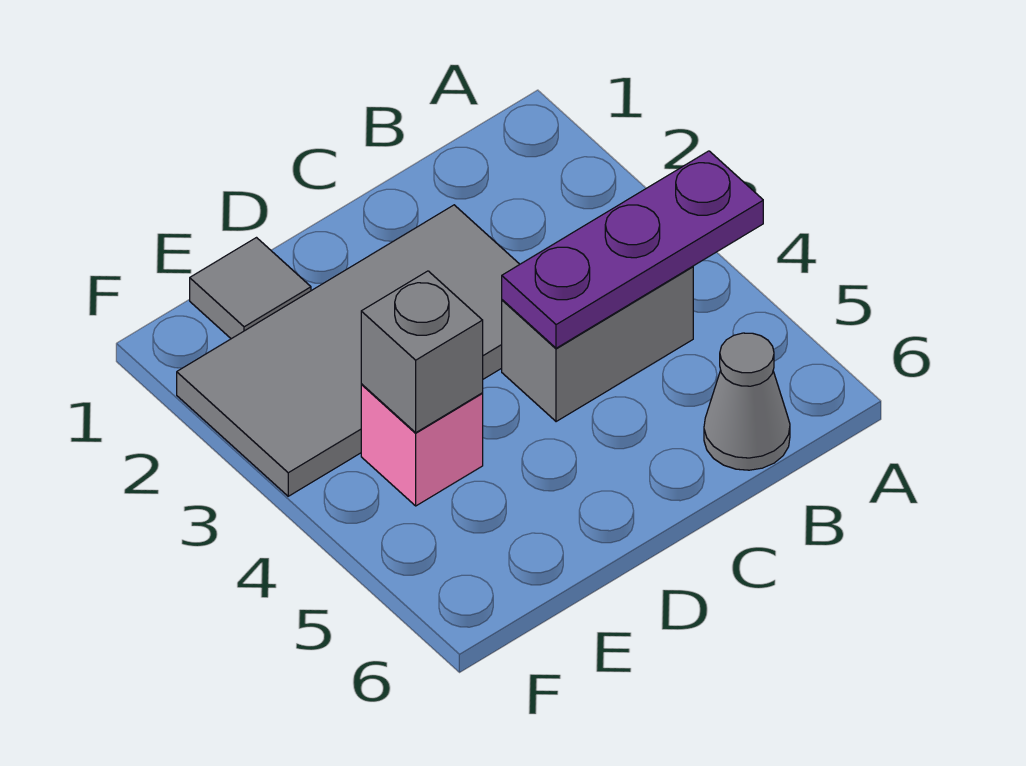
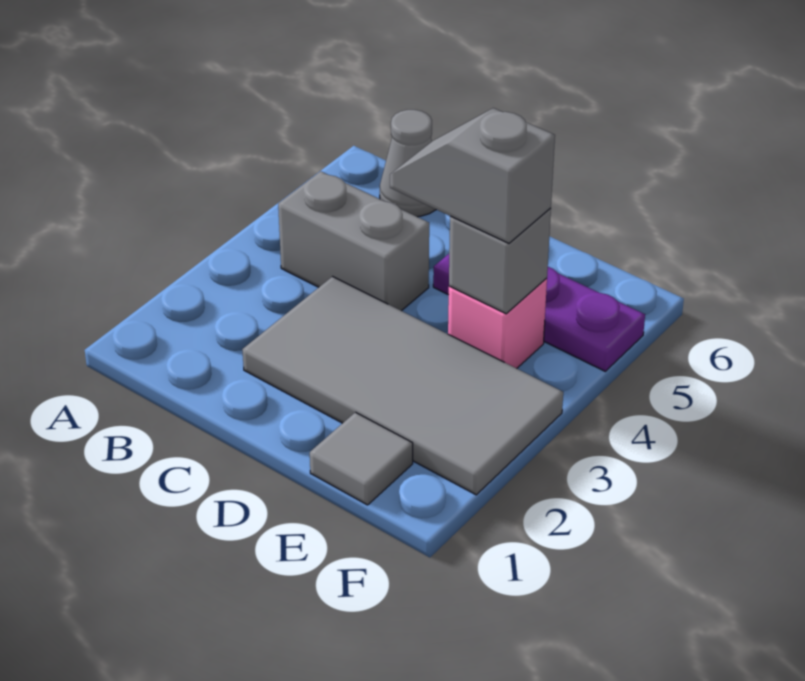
purple 1x3 plate [502,151,763,348] -> purple 1x3 plate moved to [433,254,645,371]
none -> grey 1x2 slope [390,108,555,243]

